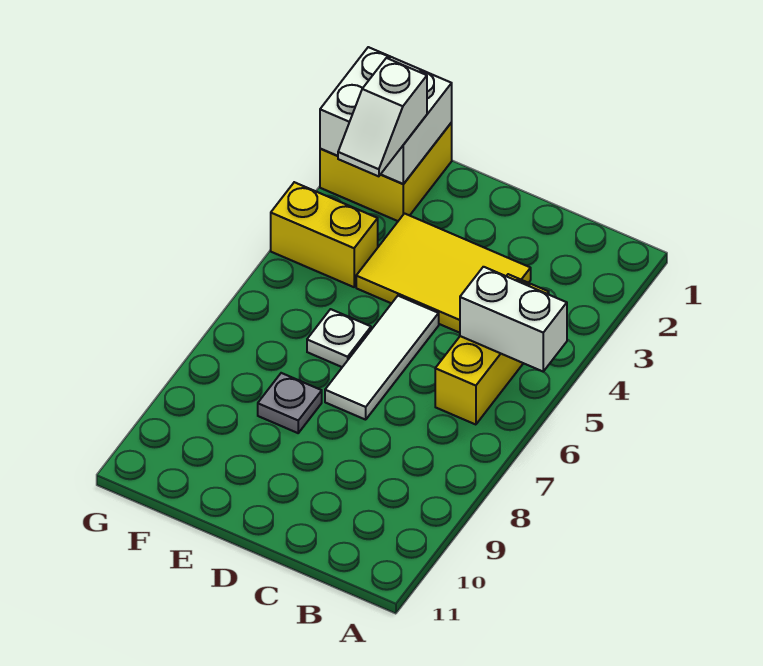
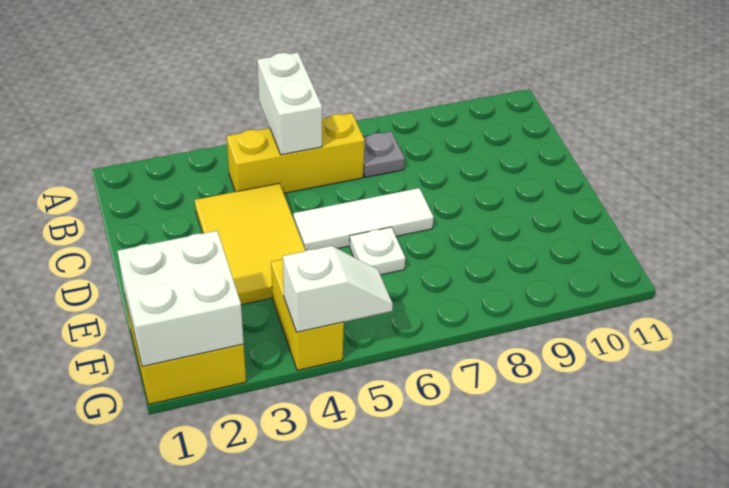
grey 1x1 plate [258,373,322,433] -> grey 1x1 plate moved to [363,132,405,177]
white 1x2 slope [338,58,427,176] -> white 1x2 slope moved to [283,246,393,332]

